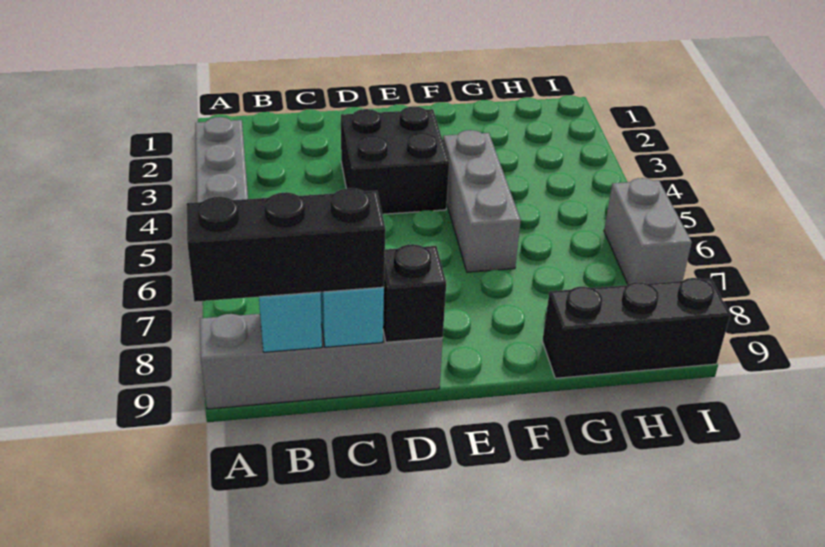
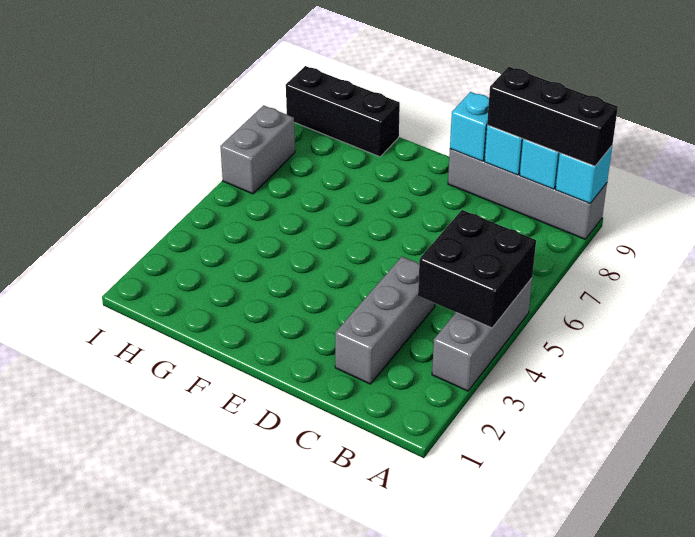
none -> cyan 1x1 brick [556,146,612,204]
black 2x2 brick [341,106,449,214] -> black 2x2 brick moved to [418,210,536,328]
black 1x1 brick [383,244,446,342] -> cyan 1x1 brick [450,92,489,161]
grey 1x3 brick [443,130,521,272] -> grey 1x3 brick moved to [335,257,435,384]

